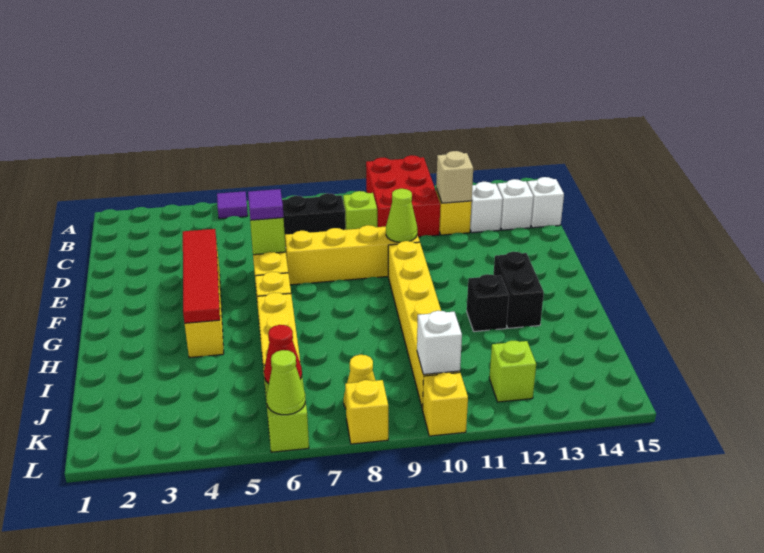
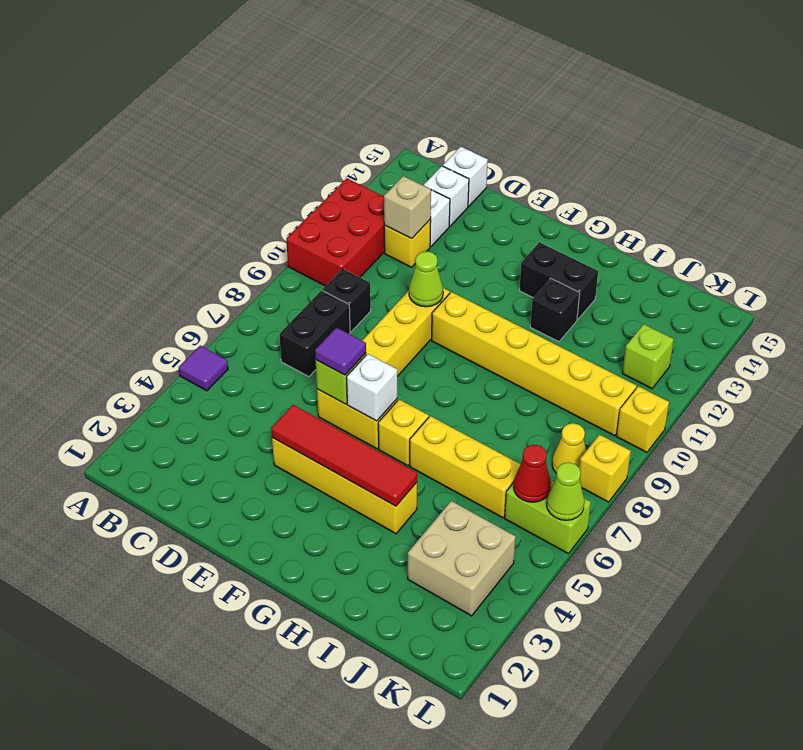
red 2x3 brick [366,155,440,237] -> red 2x3 brick turned to [286,178,385,286]
lime 1x1 brick [343,191,377,230] -> black 1x1 brick [323,269,371,332]
none -> tan 2x2 brick [408,501,516,616]
white 1x1 brick [417,311,462,374] -> white 1x1 brick moved to [347,354,397,421]

